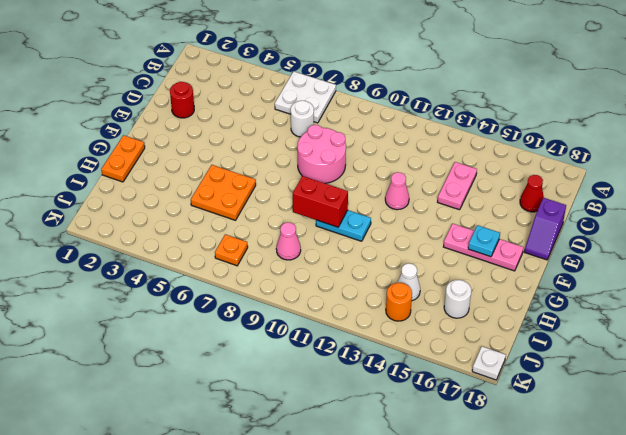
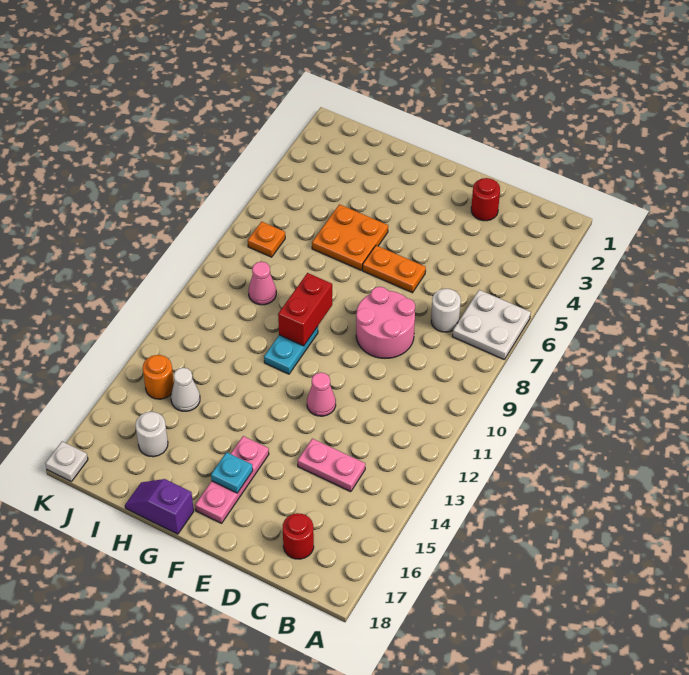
red 1x1 cone [520,175,544,212] -> red 1x1 round brick [283,513,314,559]
purple 1x2 slope [524,198,566,260] -> purple 1x2 slope moved to [125,479,194,534]
orange 1x2 plate [101,135,145,182] -> orange 1x2 plate moved to [363,245,426,293]

